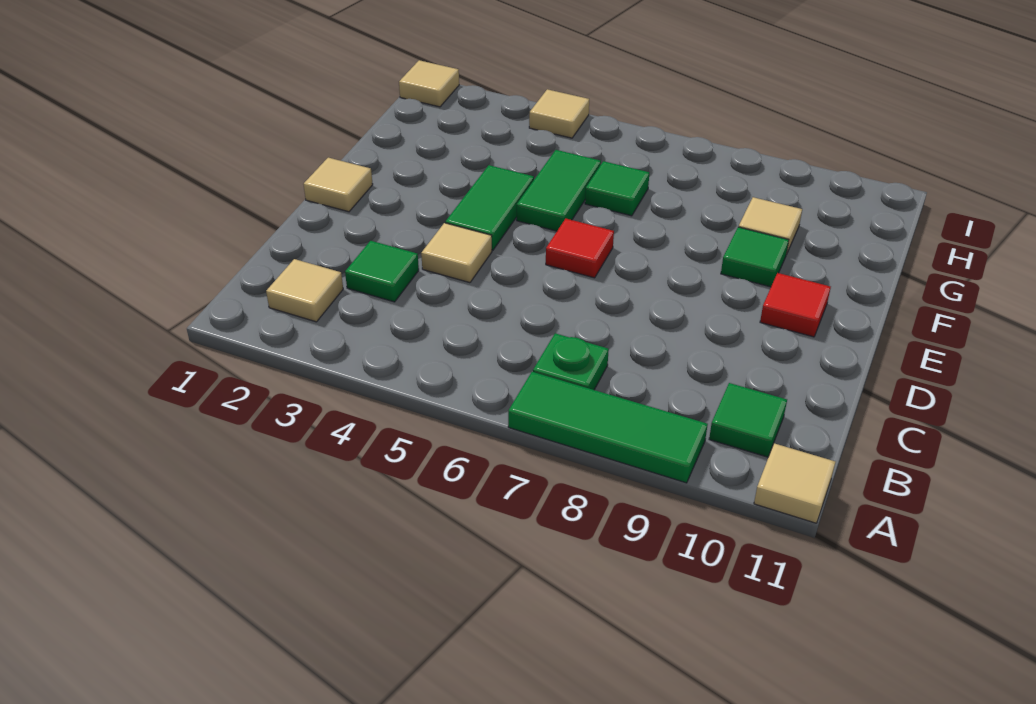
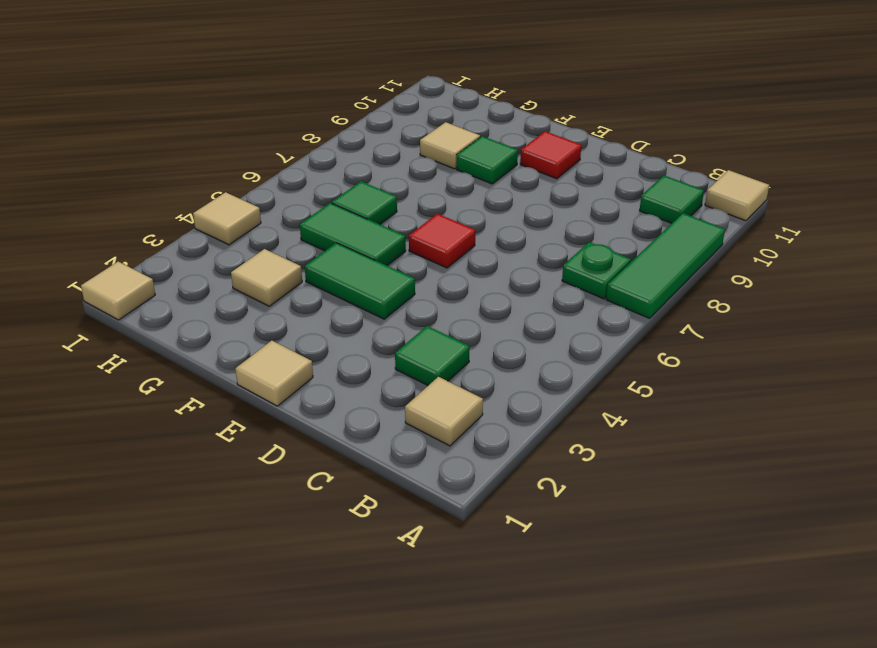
tan 1x1 tile [421,223,492,283] -> tan 1x1 tile moved to [231,249,302,306]

